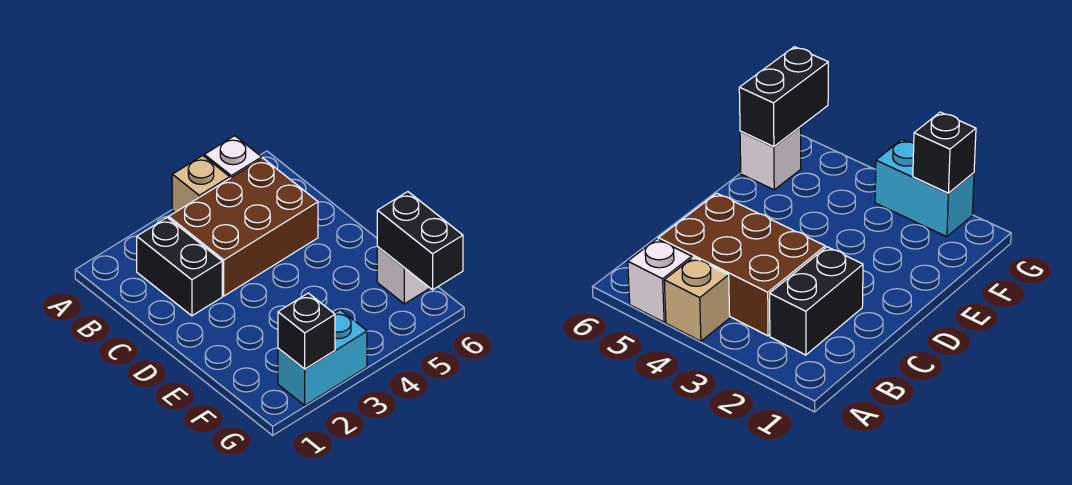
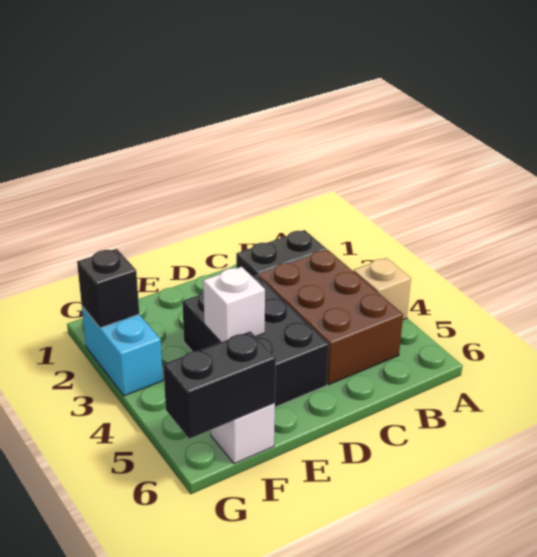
white 1x1 brick [204,136,262,178] -> white 1x1 brick moved to [203,267,265,342]
none -> black 2x3 brick [182,275,329,407]

